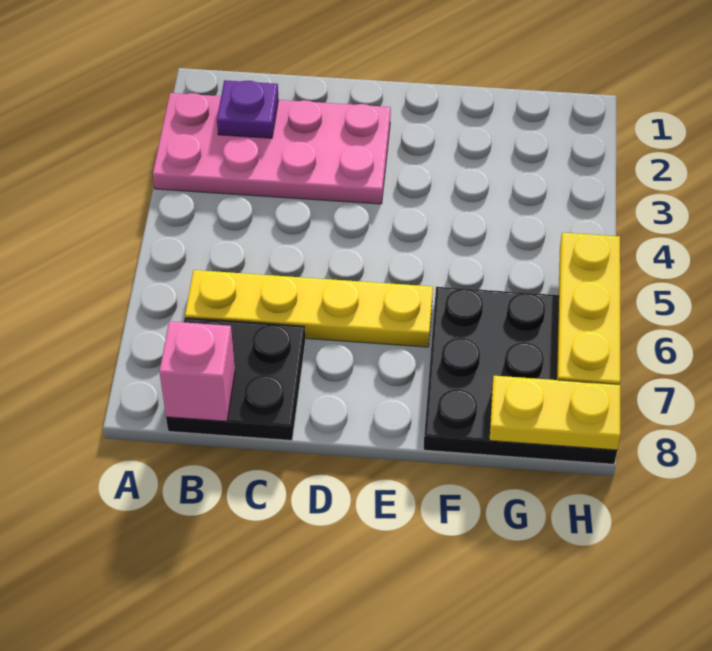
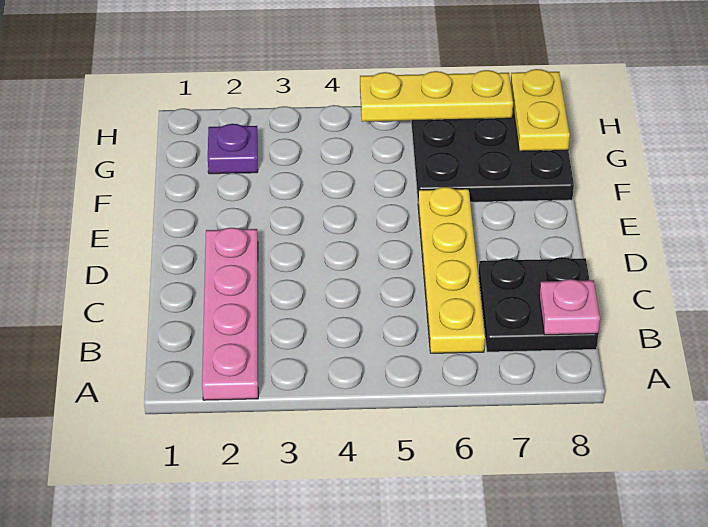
pink 2x4 plate [153,93,391,204] -> pink 1x4 plate [202,228,258,400]
purple 1x1 plate [217,80,278,138] -> purple 1x1 plate moved to [208,124,258,174]
pink 1x1 brick [159,321,235,421] -> pink 1x1 plate [539,279,600,335]

